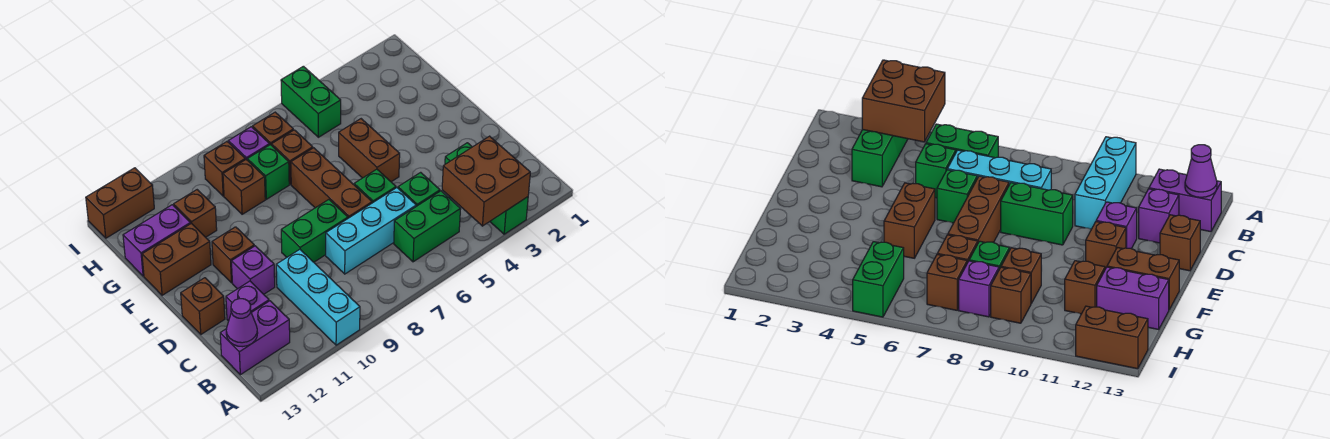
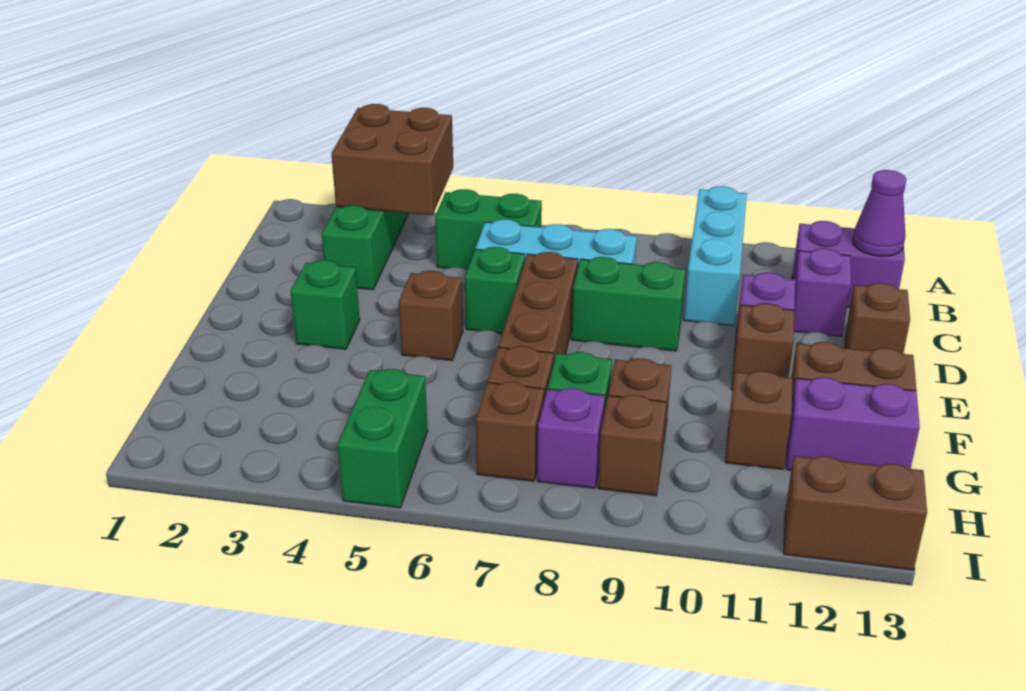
green 1x1 brick [398,172,440,206] -> green 1x1 brick moved to [291,260,360,349]
brown 1x2 brick [339,119,400,182] -> brown 1x1 brick [399,271,463,360]

